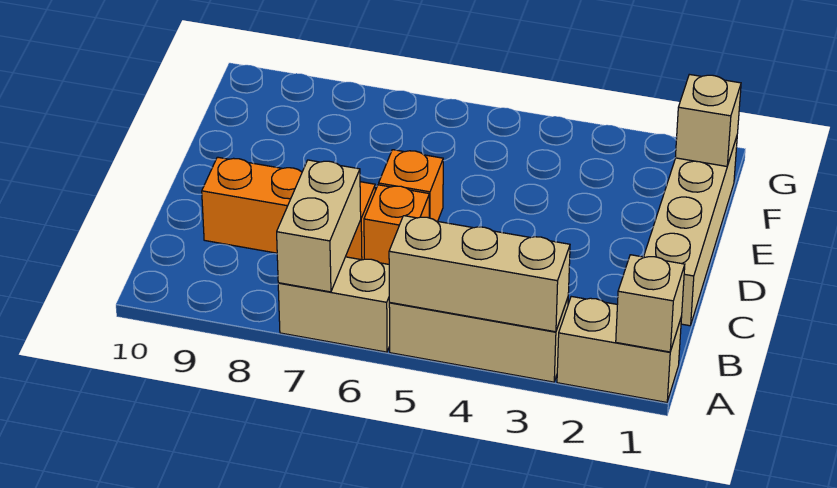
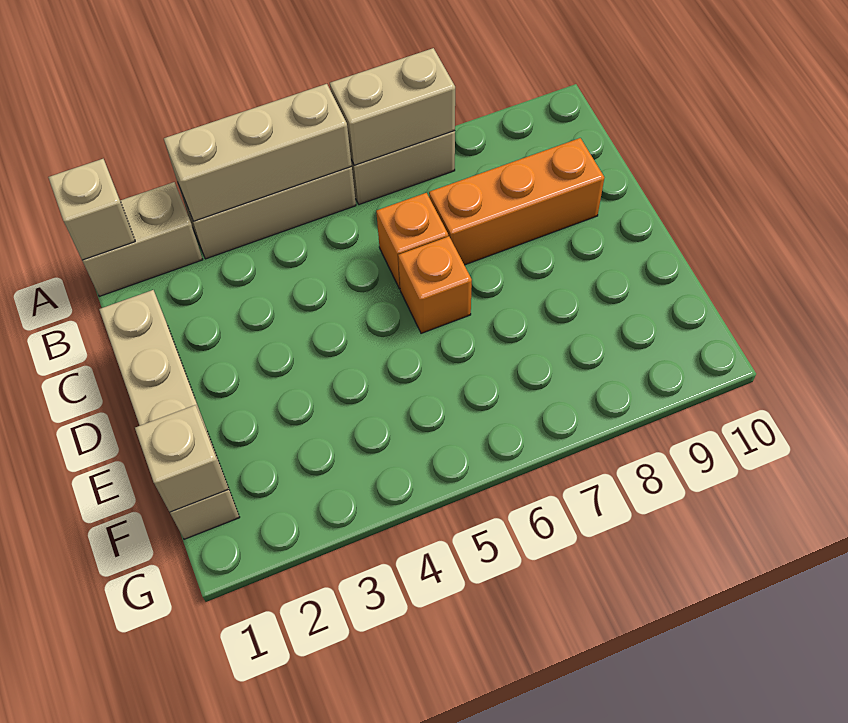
tan 1x2 brick [277,160,361,292] -> tan 1x2 brick turned to [330,48,455,165]

